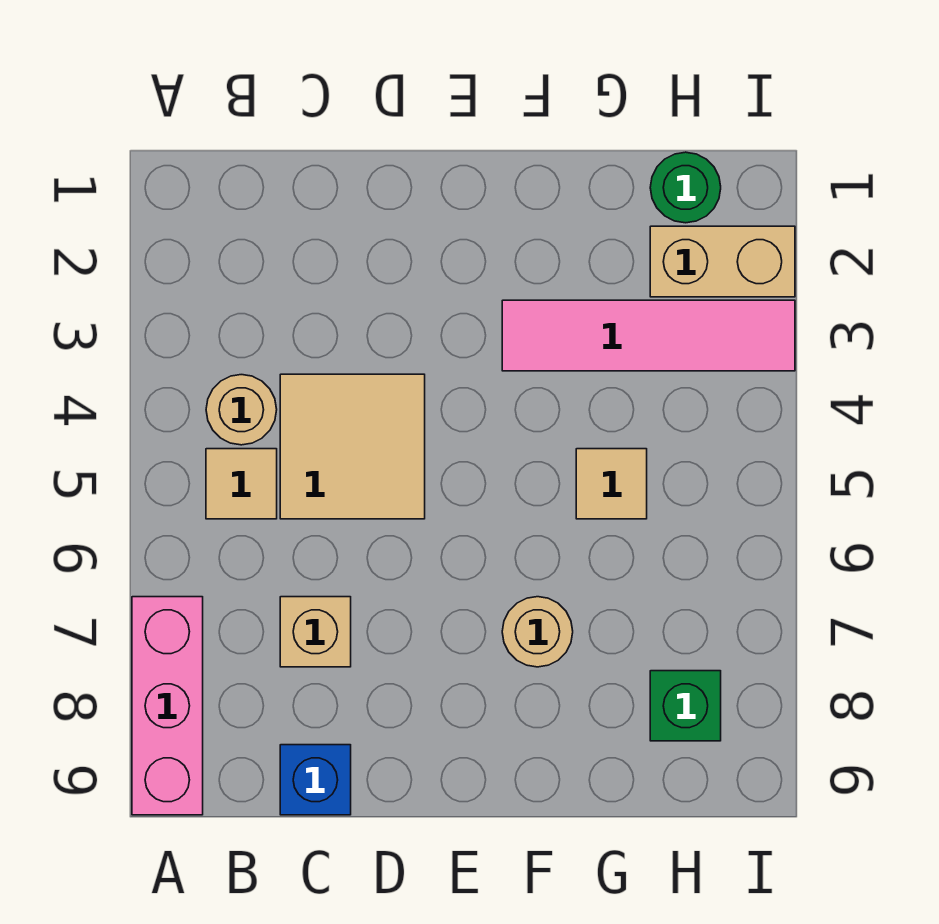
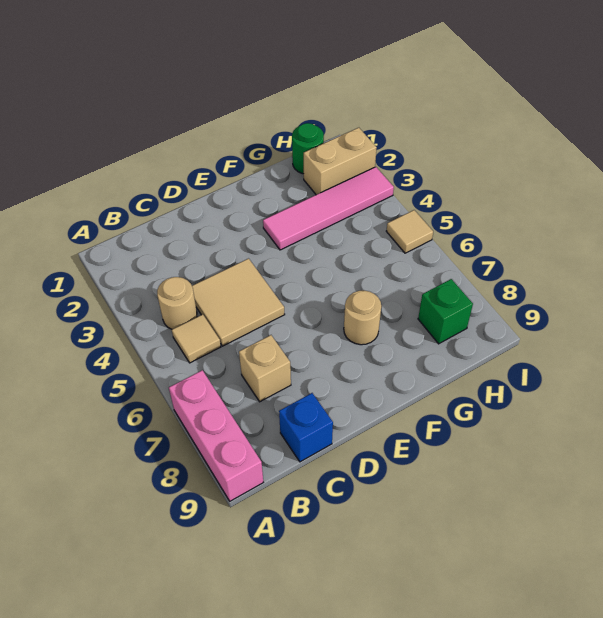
tan 1x1 tile [576,449,647,519] -> tan 1x1 tile moved to [386,210,433,253]

